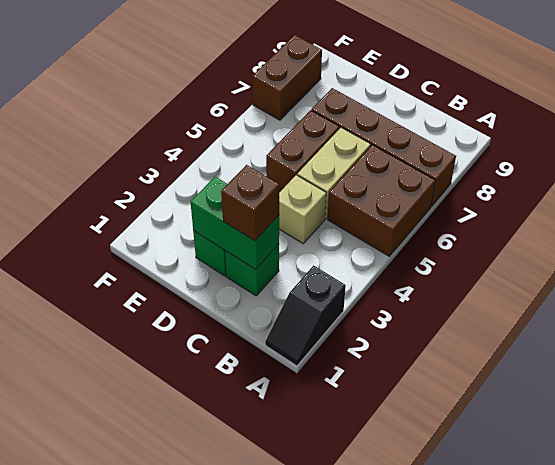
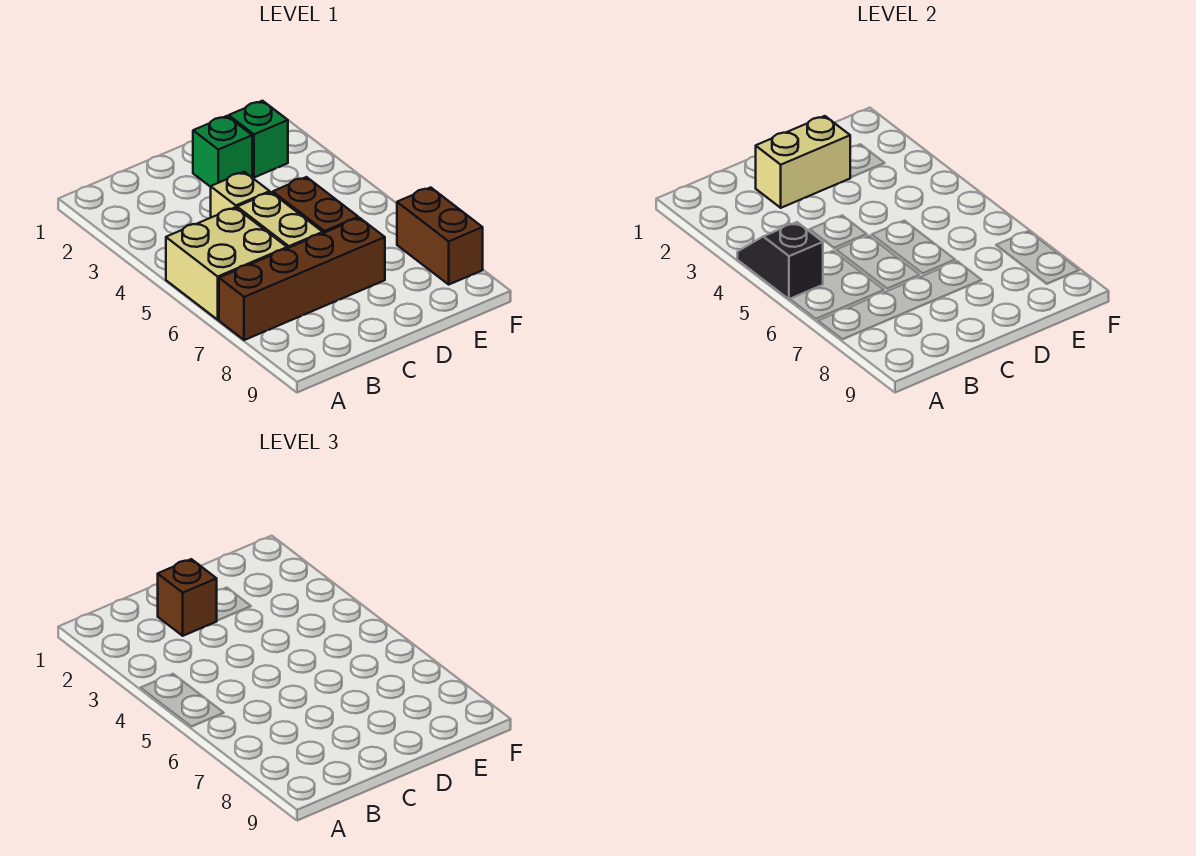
black 1x2 slope [265,265,346,366] -> black 1x2 slope moved to [737,222,823,299]
brown 2x2 brick [327,145,435,257] -> tan 2x2 brick [166,207,287,320]
green 1x1 brick [225,245,279,296] -> green 1x1 brick moved to [229,101,288,178]
green 1x2 brick [191,177,279,269] -> tan 1x2 brick [756,116,850,208]

